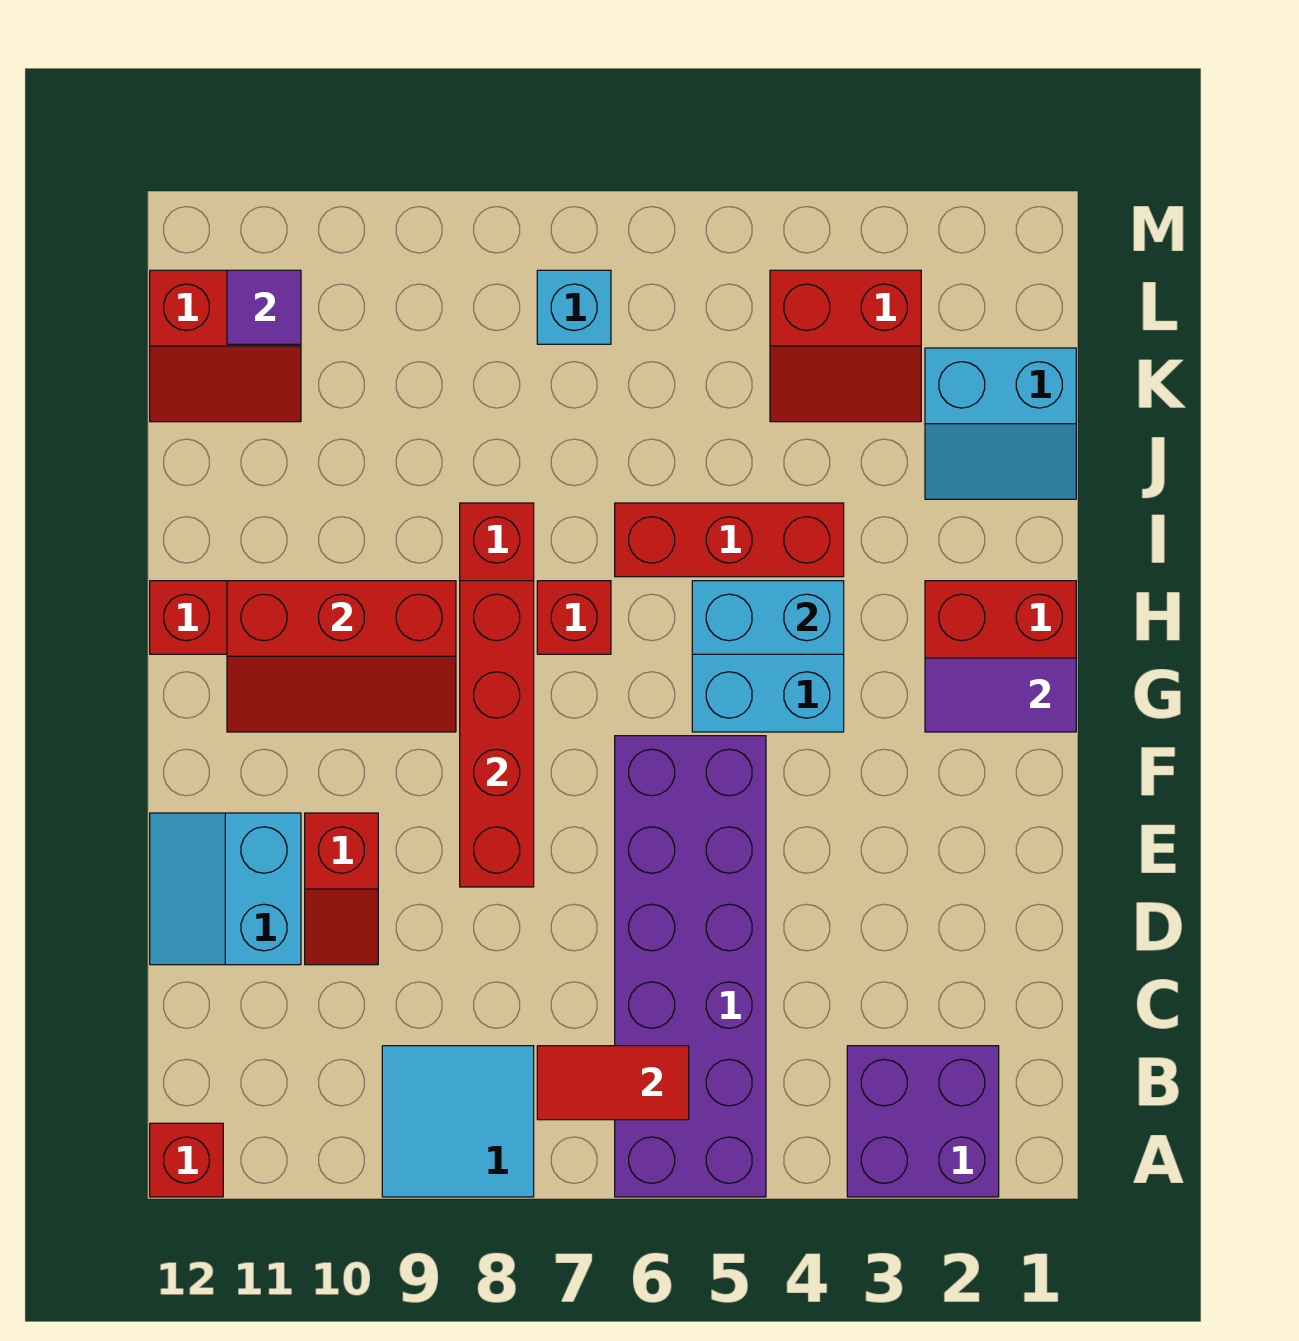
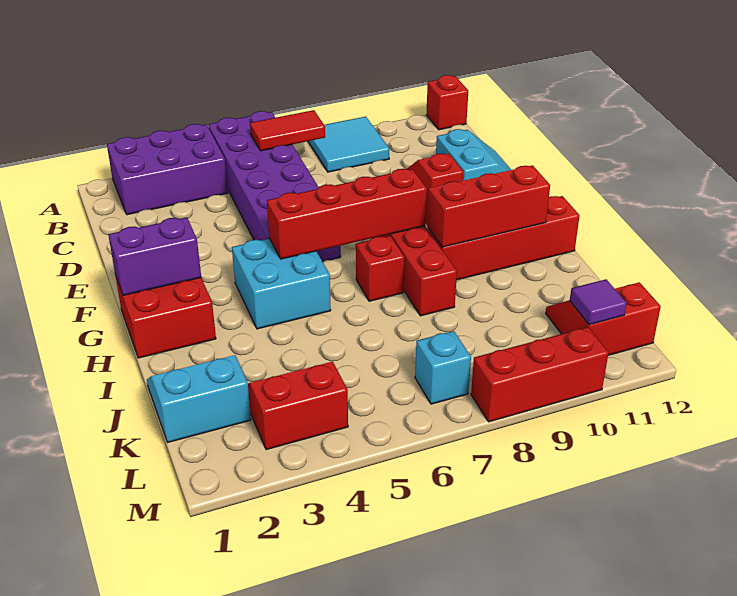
purple 2x2 brick [847,1046,999,1197] -> purple 2x3 brick [107,124,228,215]
red 1x4 brick [460,581,534,887] -> red 1x4 brick turned to [267,169,427,259]
purple 1x2 tile [925,658,1076,732] -> purple 1x2 brick [108,217,201,295]
cyan 1x2 brick [692,581,844,654] -> none
red 1x3 brick [615,503,844,577] -> red 1x3 brick moved to [471,327,609,422]

